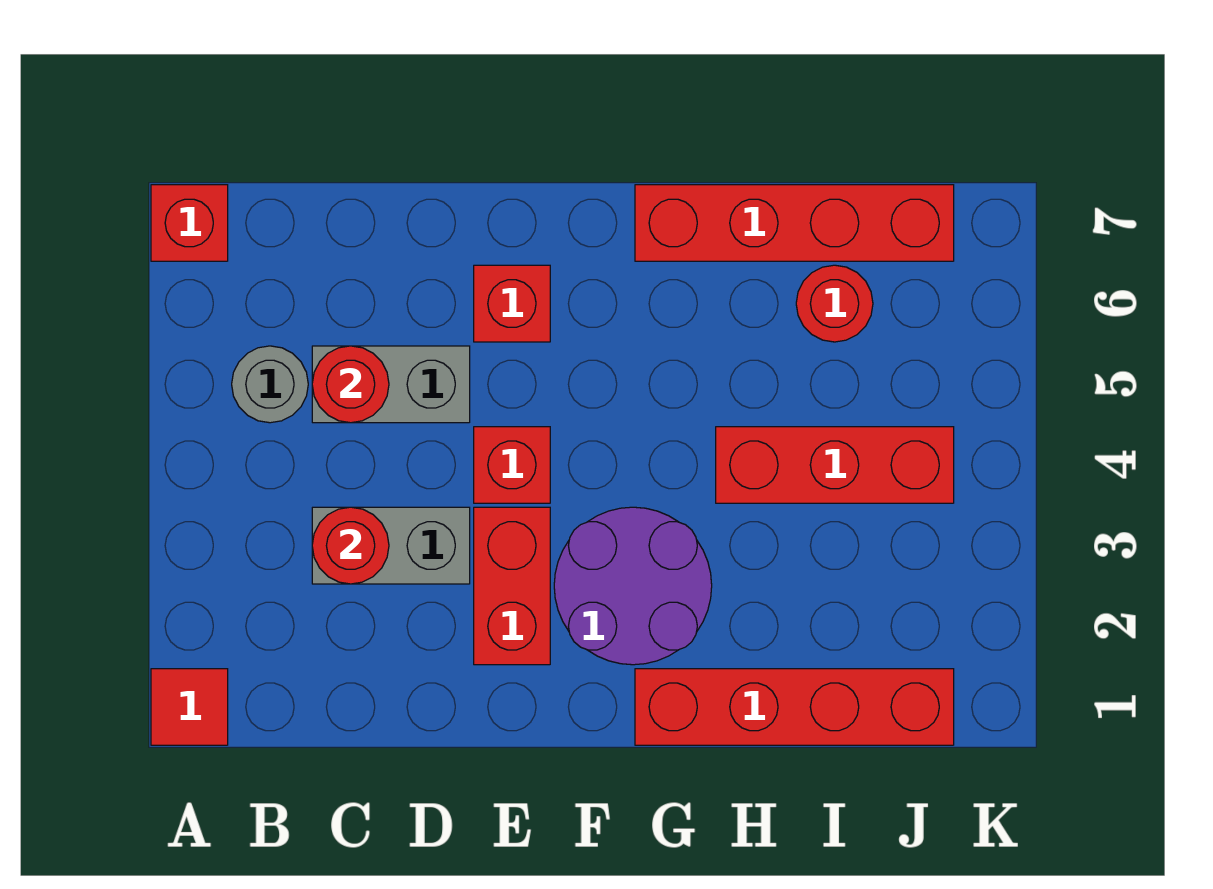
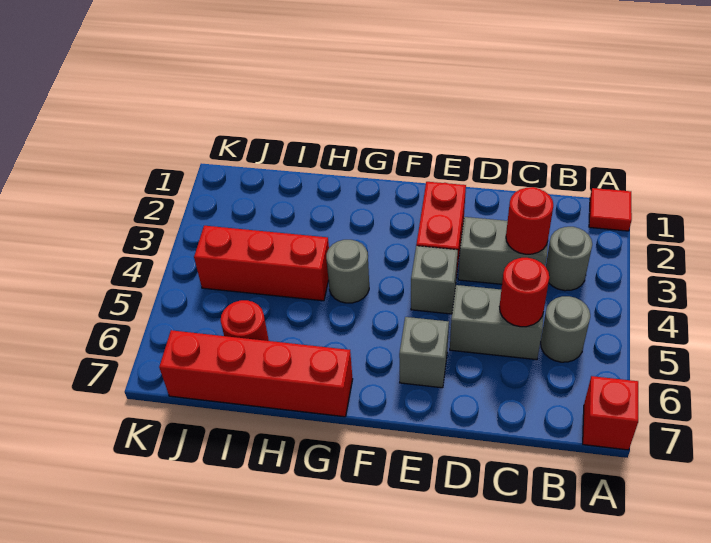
none -> grey 1x1 round brick [545,227,592,291]
red 1x1 brick [474,427,550,503] -> grey 1x1 brick [411,246,458,314]
red 1x1 brick [474,265,550,342] -> grey 1x1 brick [399,317,449,388]
purple 2x2 round brick [554,507,712,665] -> none
red 1x4 brick [635,669,954,745] -> none
none -> grey 1x1 round brick [326,240,369,303]

